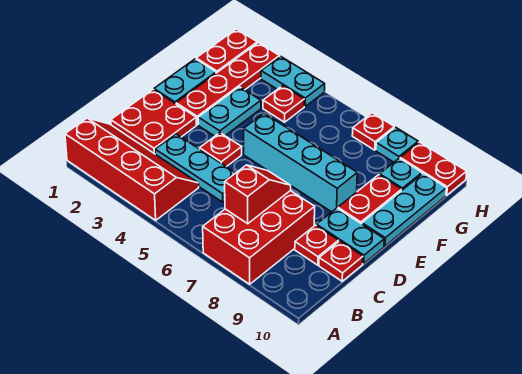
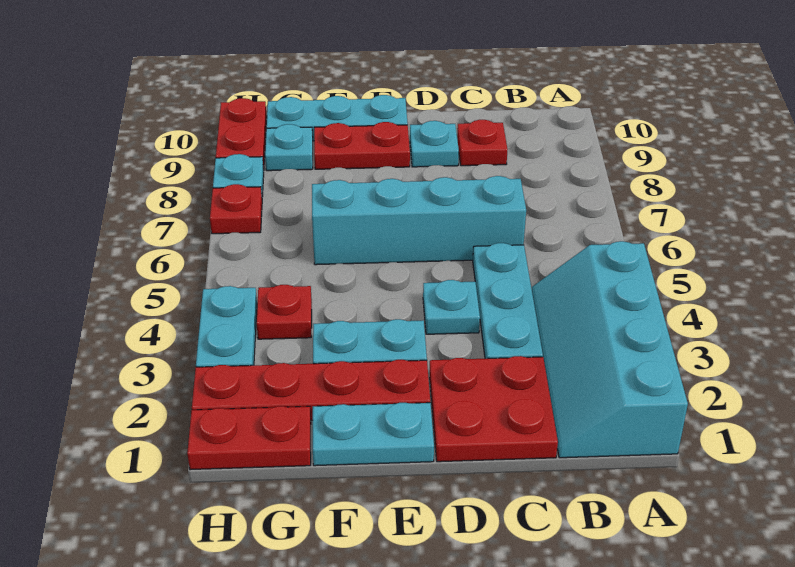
red 2x4 slope [65,118,199,220] -> cyan 2x4 slope [532,241,688,458]
red 2x3 brick [203,191,315,284] -> none
red 1x2 slope [225,165,291,224] -> none
red 1x1 plate [319,241,363,281] -> none
red 1x1 plate [200,133,242,167] -> cyan 1x1 plate [423,280,480,334]
cyan 1x2 plate [316,208,384,264] -> cyan 1x1 plate [410,121,459,167]
cyan 1x4 brick [244,113,357,212] -> cyan 1x4 brick turned to [312,176,526,265]

